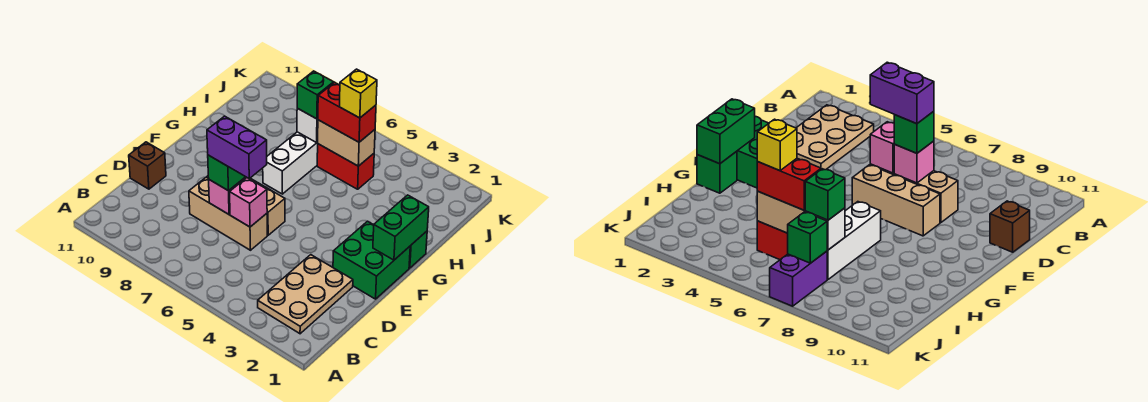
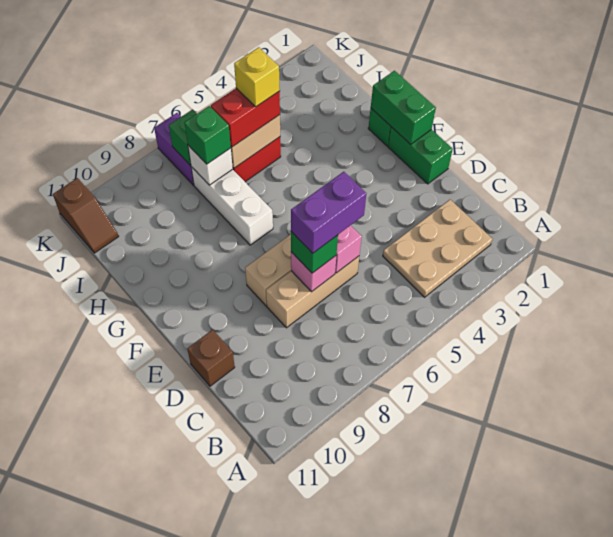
tan 2x3 plate [258,255,353,334] -> tan 2x3 plate turned to [383,200,492,297]
green 2x2 brick [333,221,410,299] -> green 1x2 brick [388,127,453,184]
none -> brown 1x2 slope [53,178,119,253]

